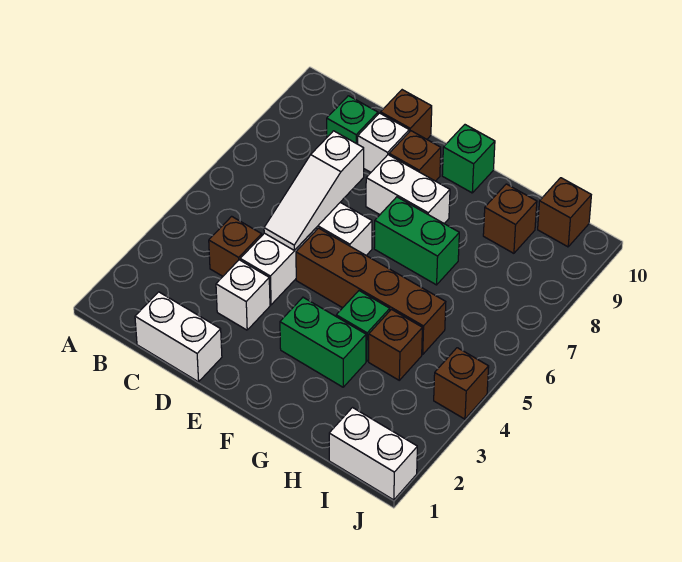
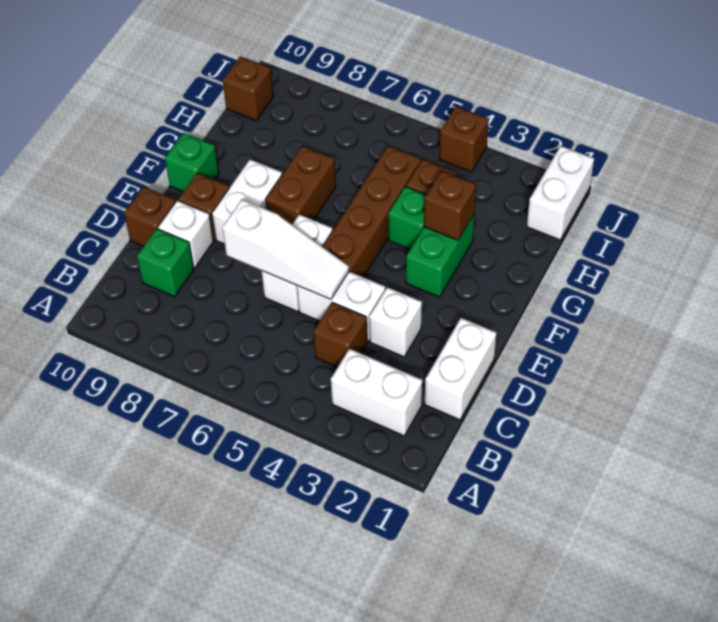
none -> white 1x2 brick [331,349,423,436]
green 1x2 brick [374,197,459,285] -> brown 1x2 brick [266,146,336,224]
brown 1x1 brick [483,184,537,253] -> brown 1x1 brick moved to [424,171,476,240]

